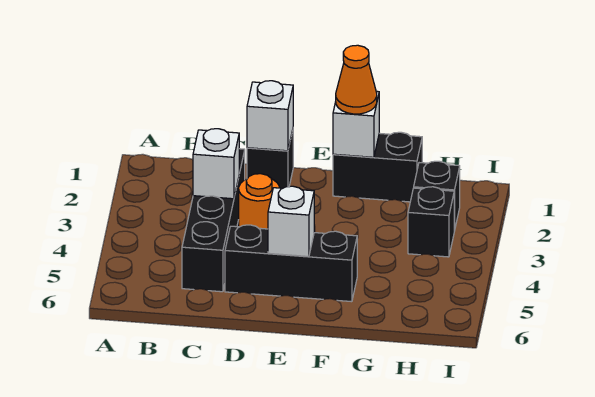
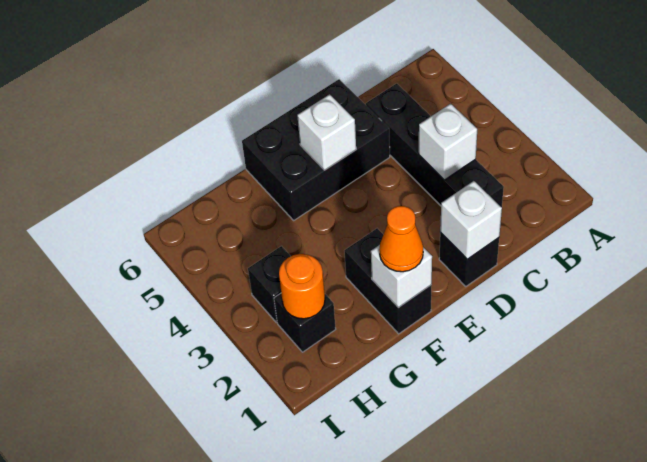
orange 1x1 round brick [239,174,280,229] -> orange 1x1 round brick moved to [279,254,325,319]
black 1x3 brick [225,225,357,302] -> black 2x3 brick [242,79,390,220]
black 1x2 brick [333,132,422,202] -> black 1x2 brick turned to [345,228,432,334]

